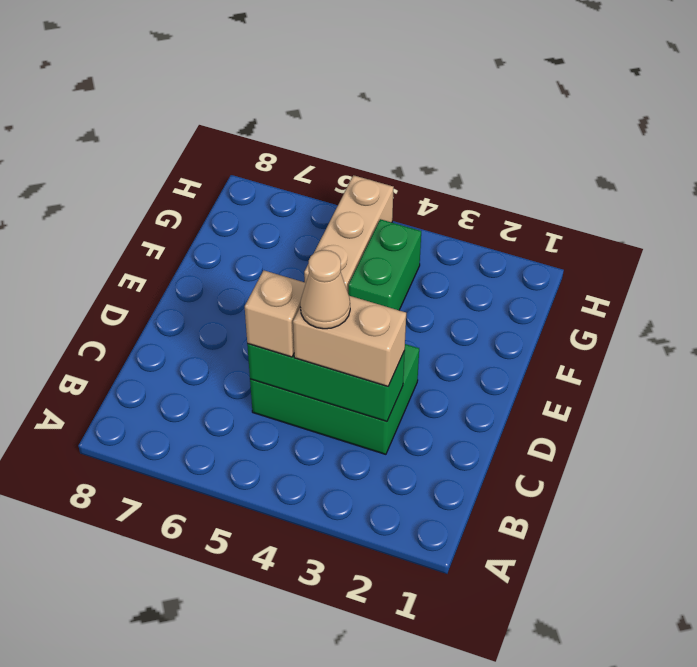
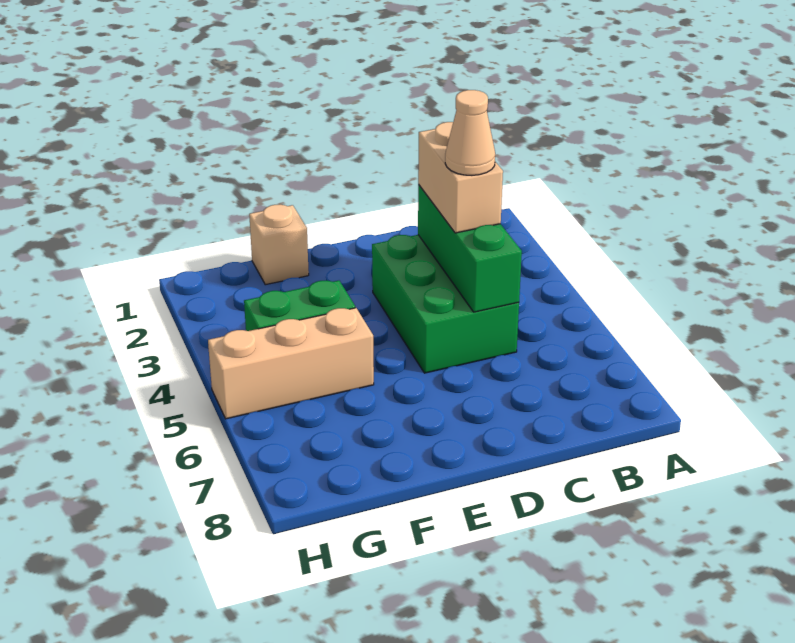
tan 1x1 brick [245,270,306,357] -> tan 1x1 brick moved to [249,204,309,285]

